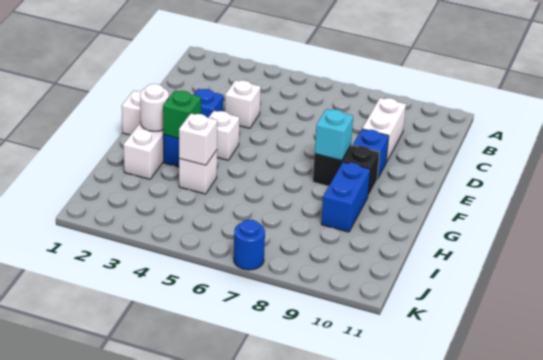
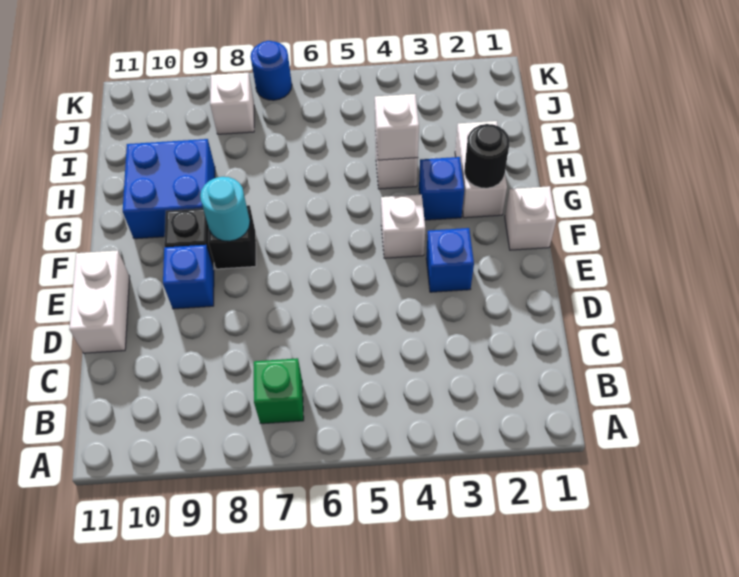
white 1x2 brick [362,98,406,162] -> white 1x2 brick moved to [69,250,130,353]
white 1x1 brick [225,80,261,128] -> white 1x1 brick moved to [210,73,254,134]
cyan 1x1 brick [315,109,353,160] -> cyan 1x1 round brick [200,177,250,241]
white 1x1 round brick [140,84,169,131] -> black 1x1 round brick [464,124,510,188]
green 1x1 brick [163,90,201,138] -> green 1x1 brick moved to [254,358,304,424]
blue 1x2 brick [321,162,370,232] -> blue 2x2 brick [123,139,215,239]

